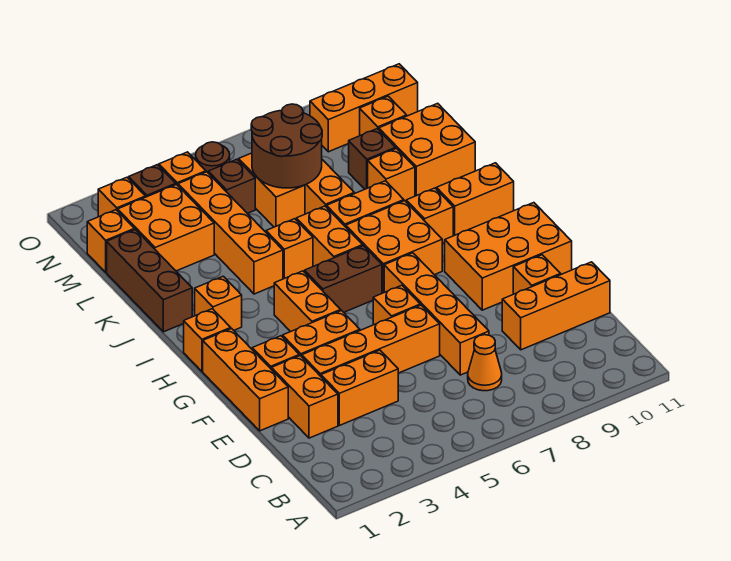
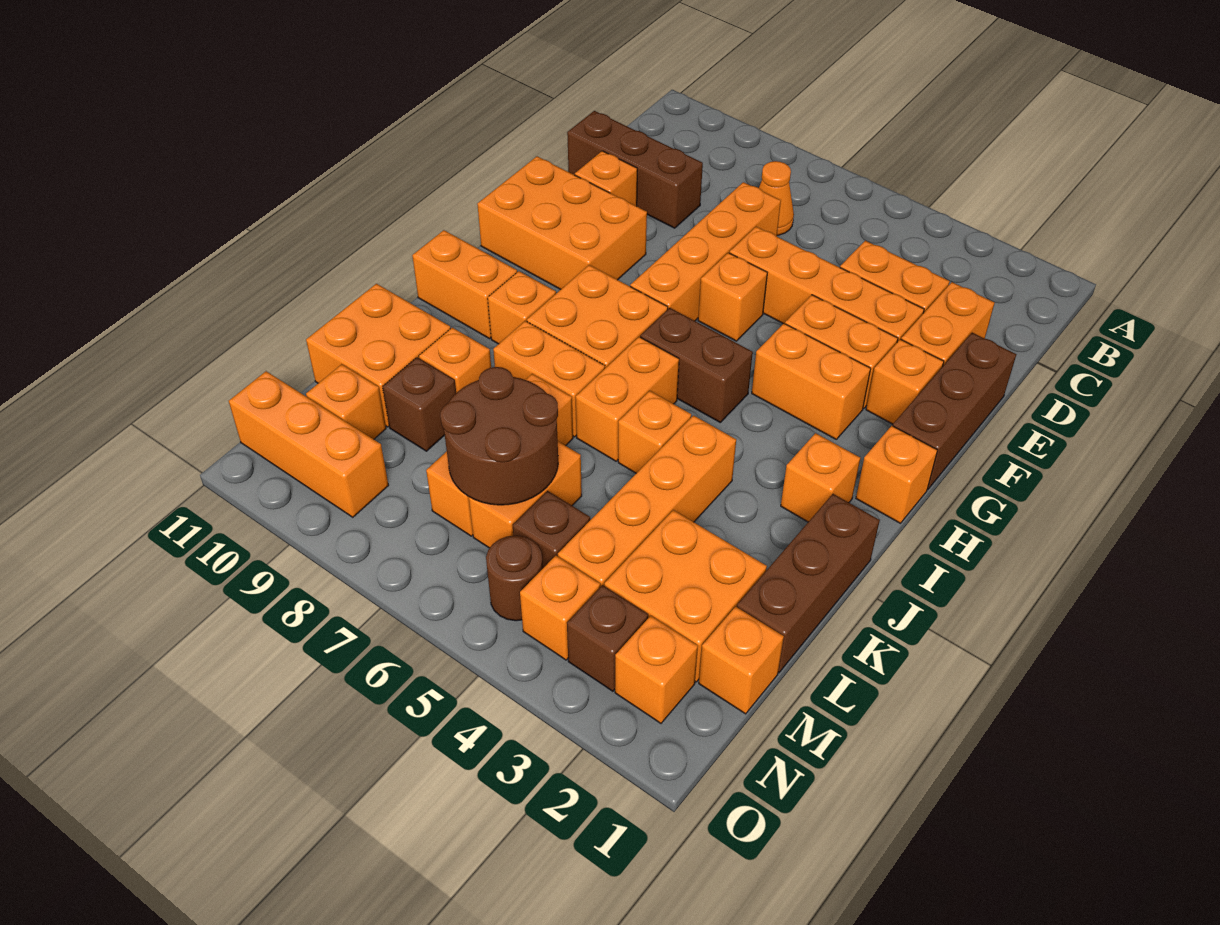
orange 1x3 brick [502,262,610,350] -> brown 1x3 brick [567,111,703,228]
orange 1x3 brick [203,329,288,431] -> brown 1x3 brick [893,333,1016,489]
orange 1x2 brick [274,271,341,332] -> orange 1x2 brick turned to [752,324,871,439]

